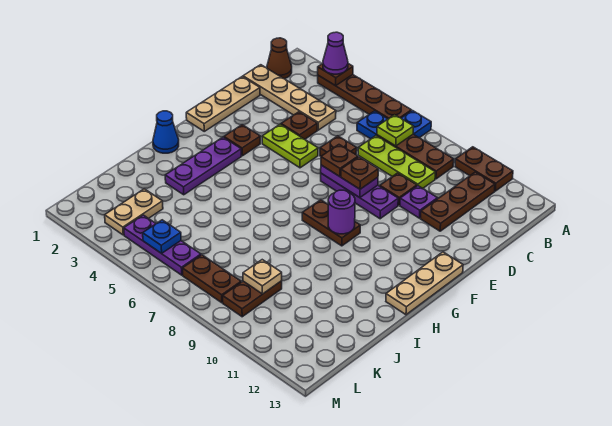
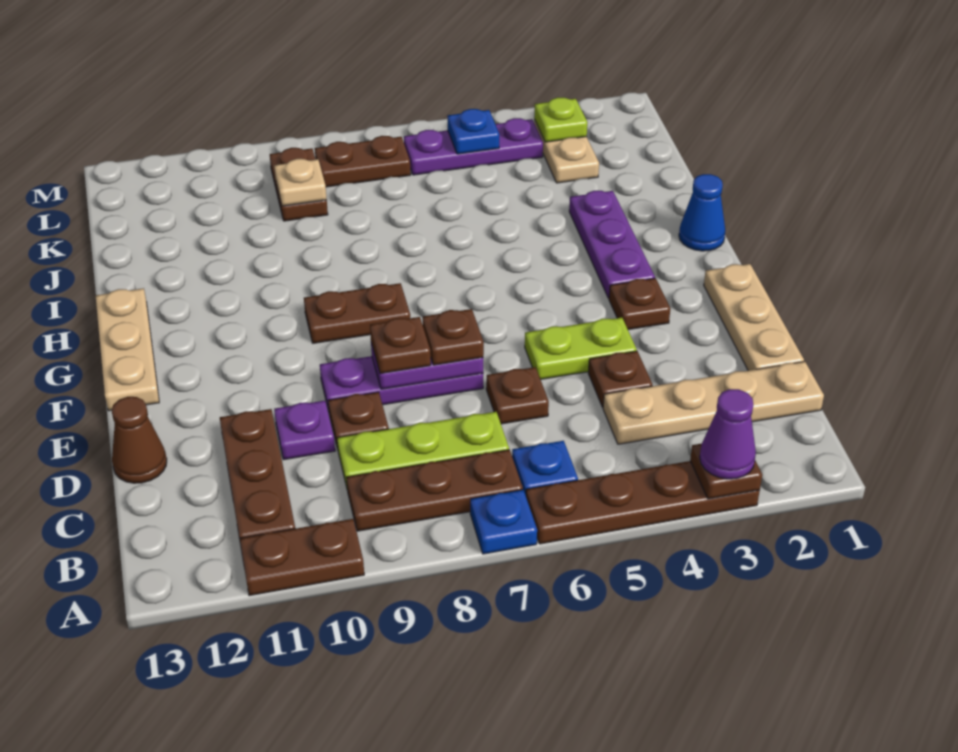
brown 1x1 cone [267,38,292,79] -> brown 1x1 cone moved to [112,397,167,483]
lime 1x1 plate [377,115,414,146] -> lime 1x1 plate moved to [534,98,587,142]
purple 1x1 round brick [328,190,355,234] -> none

